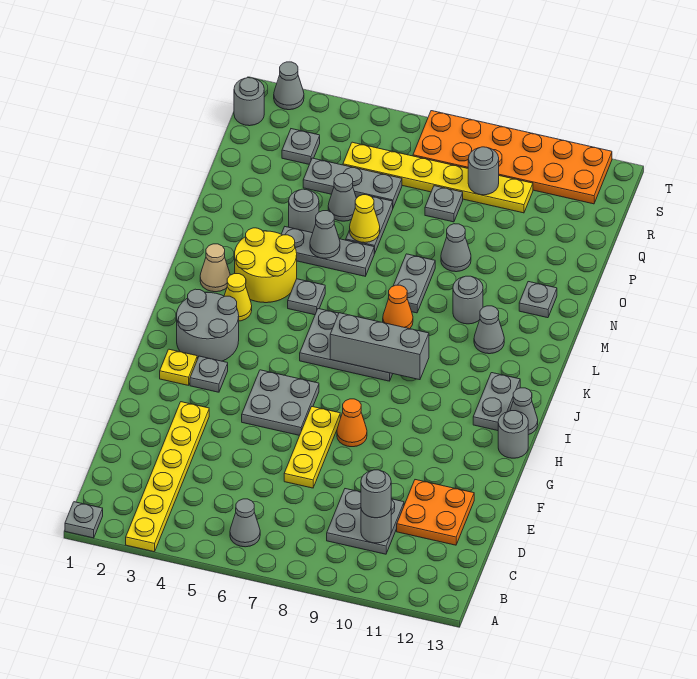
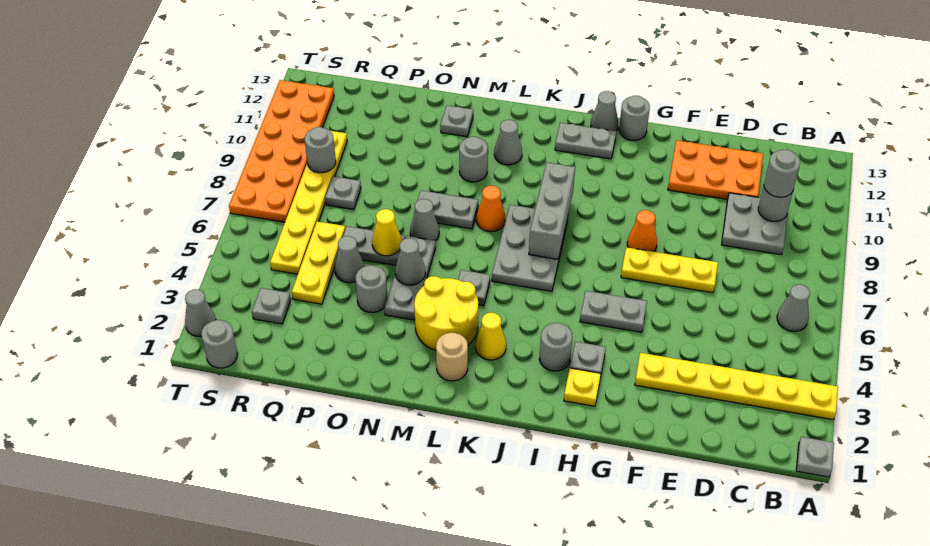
orange 2x2 plate [397,480,474,545] -> orange 2x3 plate [668,140,763,199]
grey 2x2 plate [242,370,319,435] -> grey 1x2 plate [580,291,647,332]
grey 2x2 round brick [177,289,239,361] -> grey 1x1 round brick [539,323,572,371]
tan 1x1 cone [200,244,230,292] -> tan 1x1 round brick [436,333,468,381]
grey 1x1 cone [441,224,471,272] -> grey 1x1 cone moved to [410,199,439,241]
grey 1x3 plate [303,158,402,207] -> yellow 1x3 plate [292,221,345,304]

